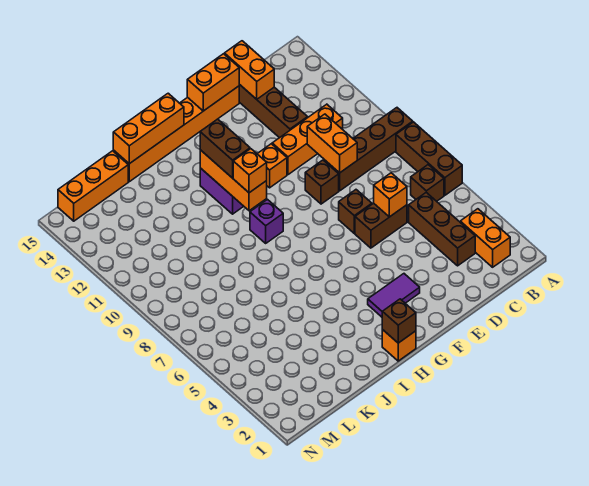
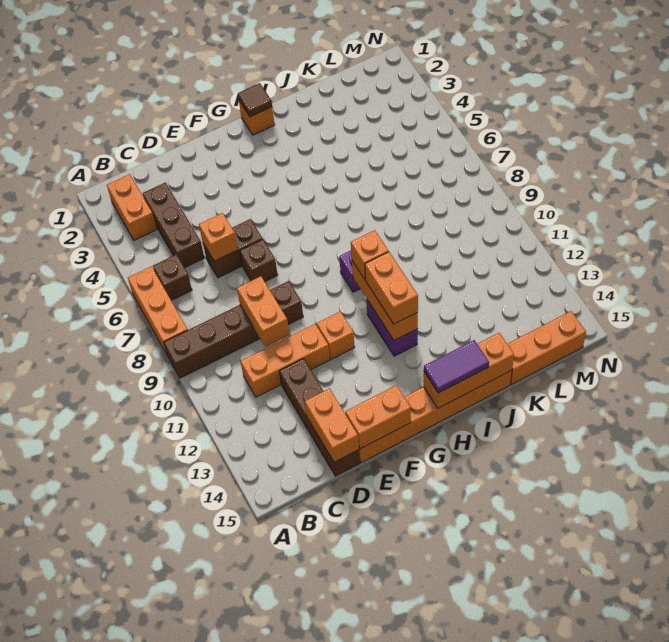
brown 1x3 brick [396,122,462,195] -> orange 1x3 brick [128,266,188,356]
purple 1x2 tile [368,274,420,317] -> purple 1x2 tile moved to [424,340,489,393]
brown 1x1 brick [382,299,416,343] -> brown 1x1 tile [238,83,272,117]
brown 1x2 brick [200,119,250,178] -> orange 1x2 brick [365,252,418,324]

